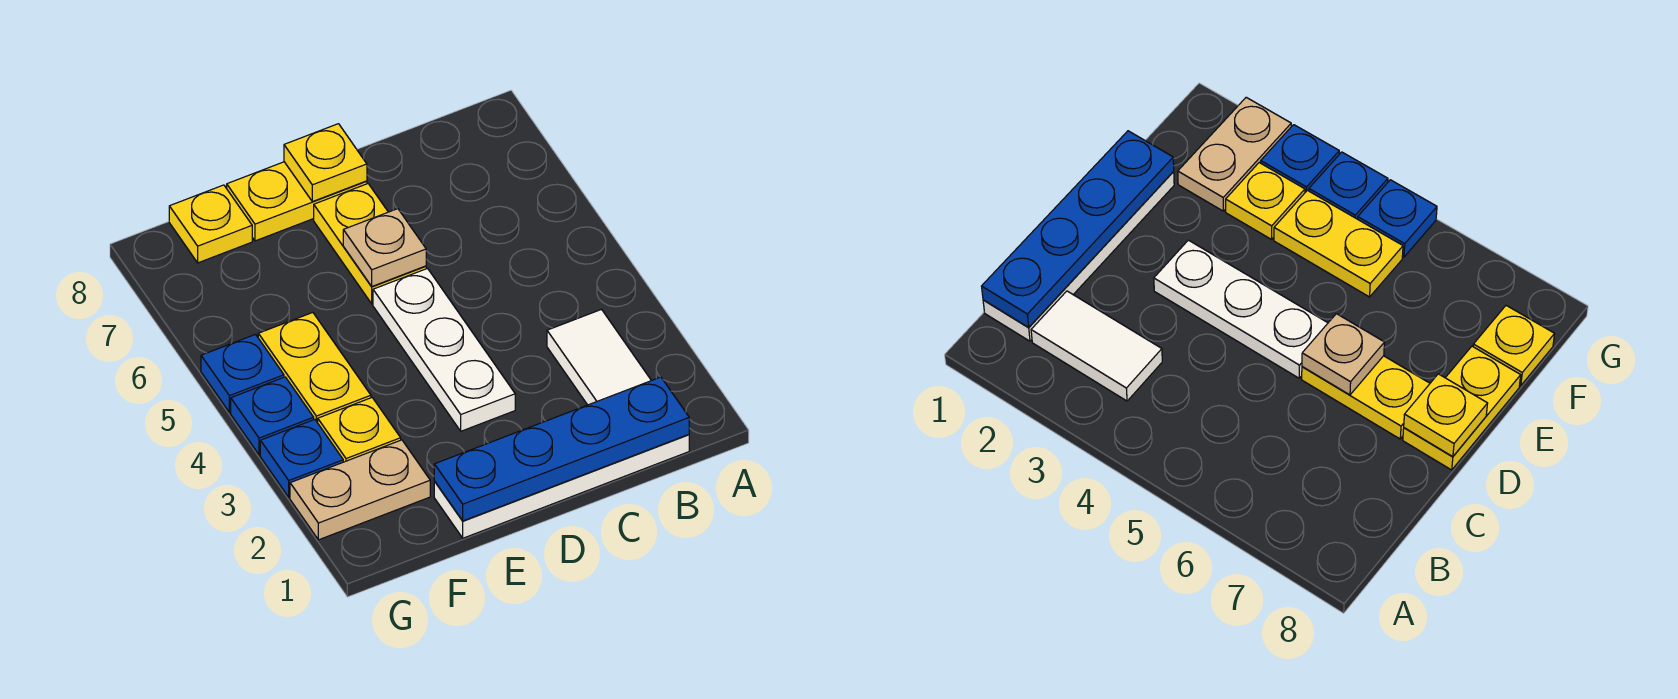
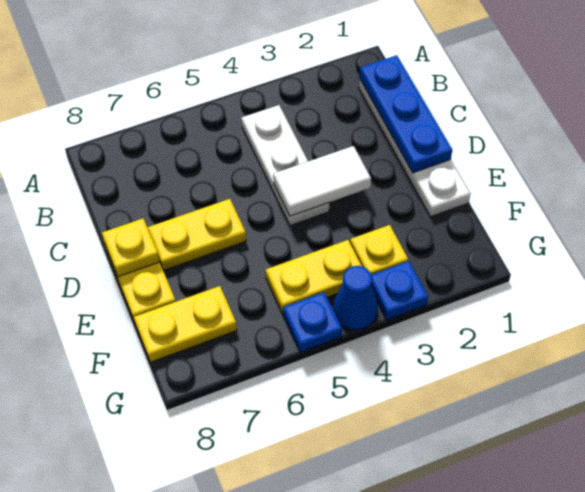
blue 1x4 plate [434,377,689,521] -> blue 1x3 plate [359,55,452,173]
white 1x2 tile [547,310,651,405] -> white 1x2 tile moved to [273,146,371,216]
white 1x3 plate [373,269,515,431] -> white 1x3 plate turned to [241,105,329,226]
tan 1x1 plate [343,209,426,286] -> none
tan 1x2 plate [290,440,430,540] -> none
yellow 1x1 plate [169,185,252,263] -> yellow 1x2 plate [134,286,237,362]
blue 1x1 plate [231,377,314,455] -> blue 1x1 cone [333,266,378,330]

